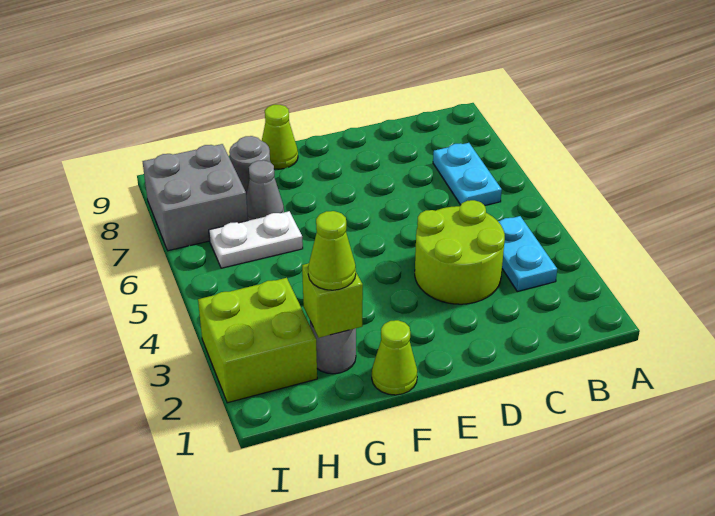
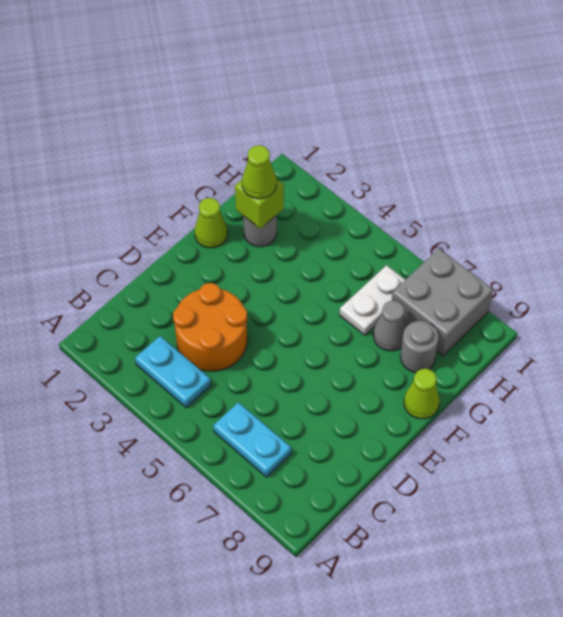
lime 2x2 round brick [415,200,505,304] -> orange 2x2 round brick [173,283,247,371]
lime 2x2 brick [198,278,317,403] -> none

